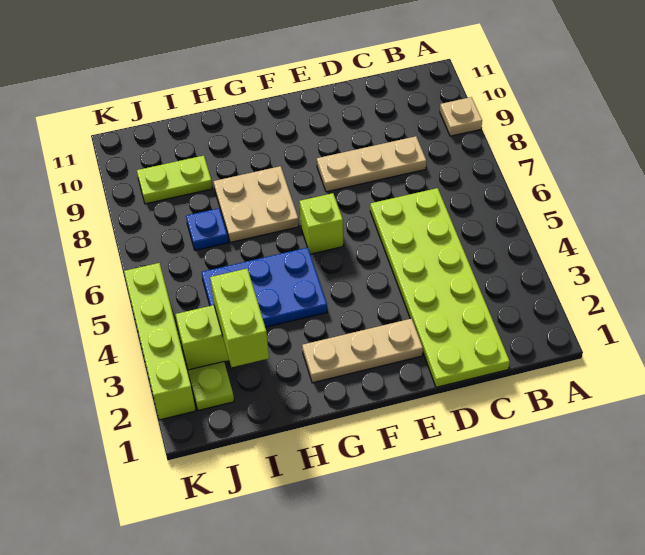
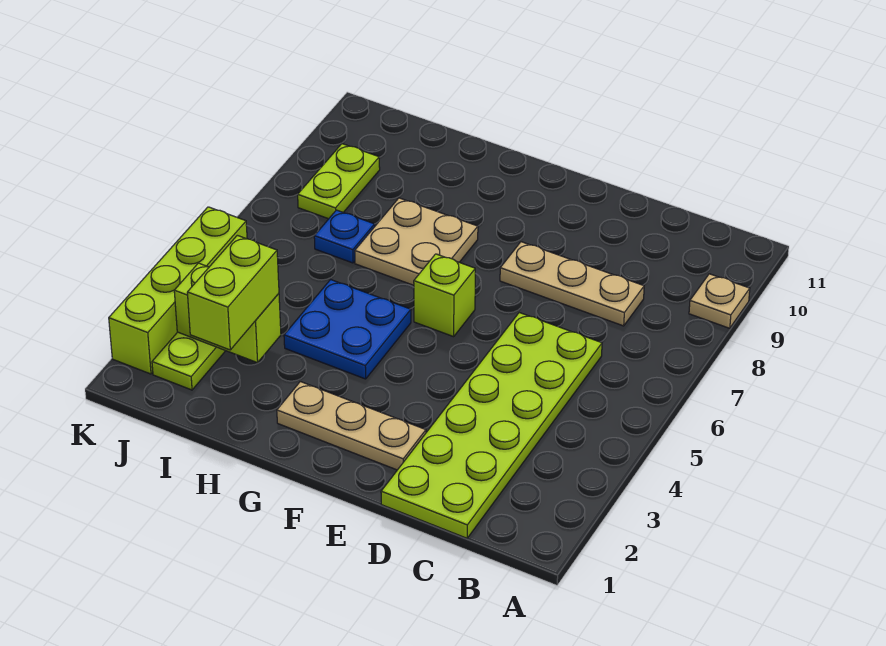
blue 2x3 plate [202,247,327,327] -> blue 2x2 plate [284,280,411,379]
lime 1x2 plate [137,156,212,204] -> lime 1x2 plate turned to [298,144,380,219]

